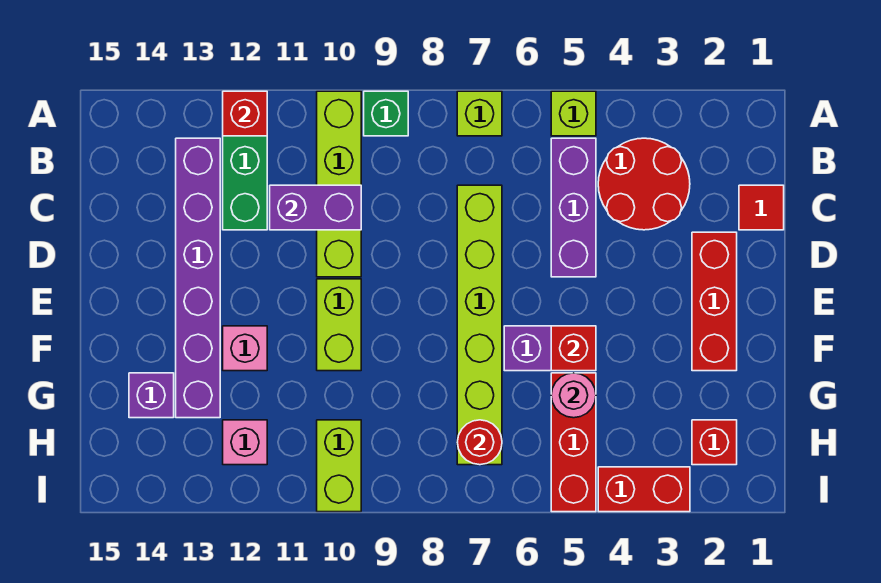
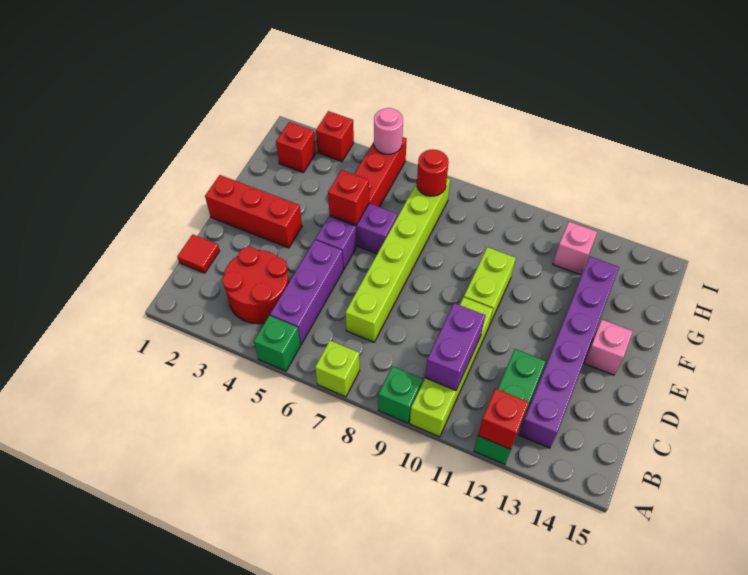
lime 1x1 brick [551,91,596,136] -> green 1x1 brick [254,316,301,371]
purple 1x2 brick [270,185,361,230] -> purple 1x2 brick turned to [425,303,485,390]
red 1x3 brick [692,232,737,371] -> red 1x3 brick turned to [205,175,302,248]
pink 1x1 brick [223,326,267,371] -> pink 1x1 brick moved to [584,320,633,375]
pink 1x1 round brick [551,373,596,418] -> pink 1x1 round brick moved to [374,108,403,154]
purple 1x1 brick [129,373,174,418] -> purple 1x1 brick moved to [316,216,357,269]
lime 1x2 brick [317,420,361,512] -> none
red 1x2 brick [598,467,690,512] -> red 1x1 brick [316,111,354,161]

